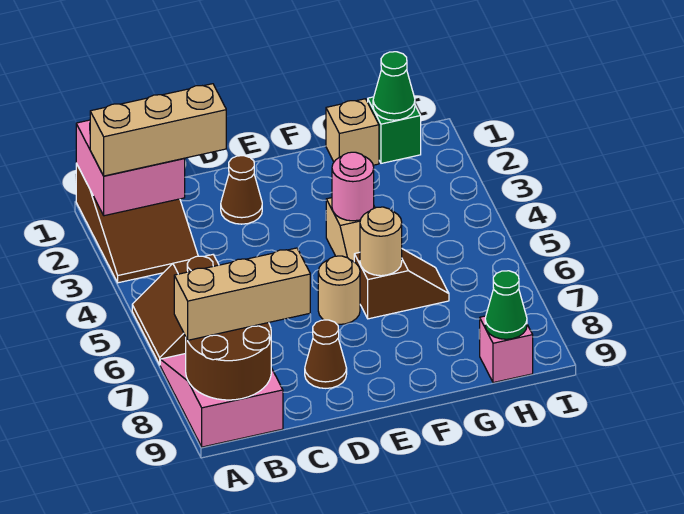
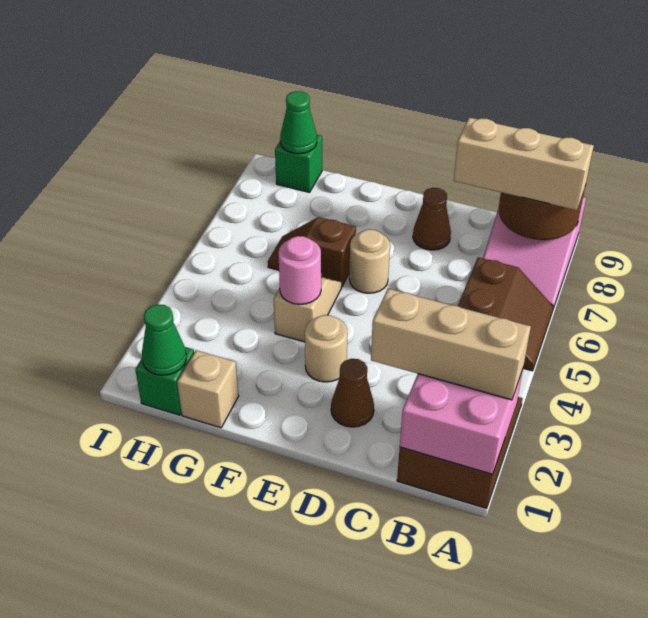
tan 1x1 round brick [360,207,402,276] -> tan 1x1 round brick moved to [305,315,347,382]
pink 1x1 brick [479,316,533,383] -> green 1x1 brick [275,135,322,192]

